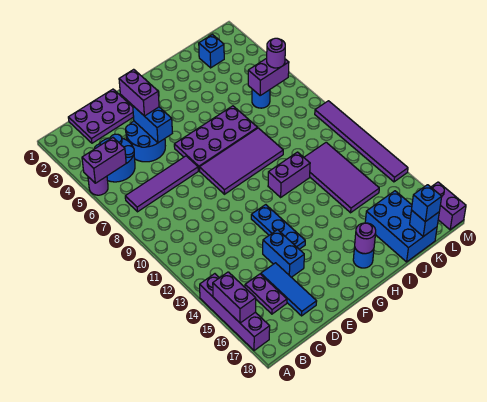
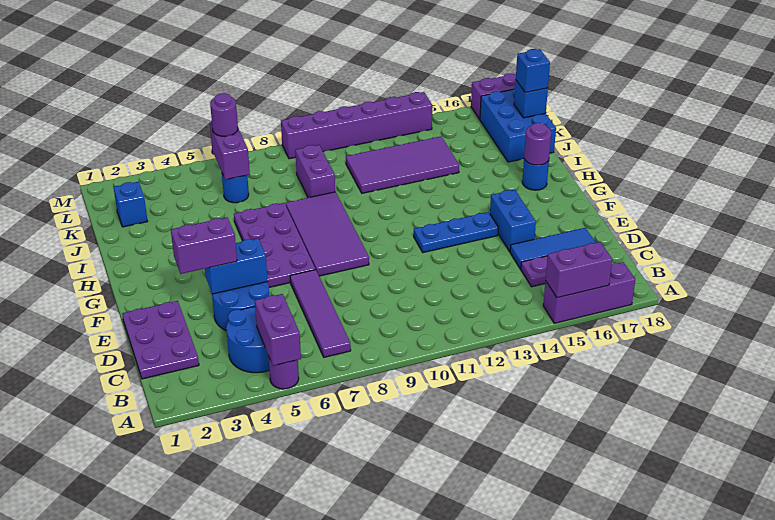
purple 1x4 brick [200,274,270,351] -> purple 1x3 brick [543,262,635,323]
blue 1x2 brick [263,230,304,277] -> blue 1x2 brick turned to [490,190,536,252]
purple 1x2 brick [268,152,310,197] -> purple 1x2 brick moved to [295,145,335,198]
blue 2x3 brick [365,191,437,262] -> blue 2x3 brick turned to [480,88,556,162]
purple 1x6 tile [315,101,408,182] -> purple 1x6 brick [281,92,432,159]

